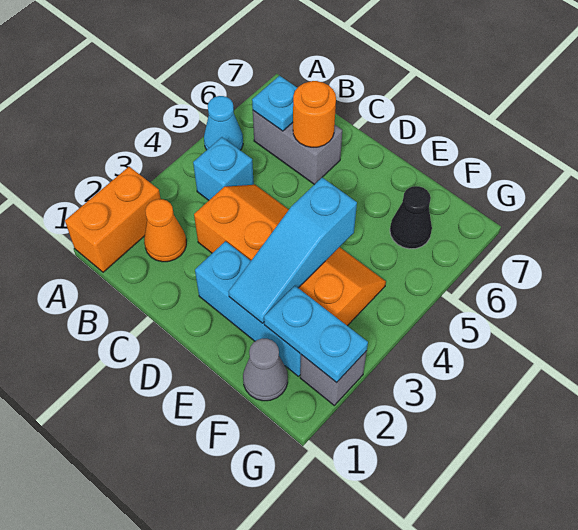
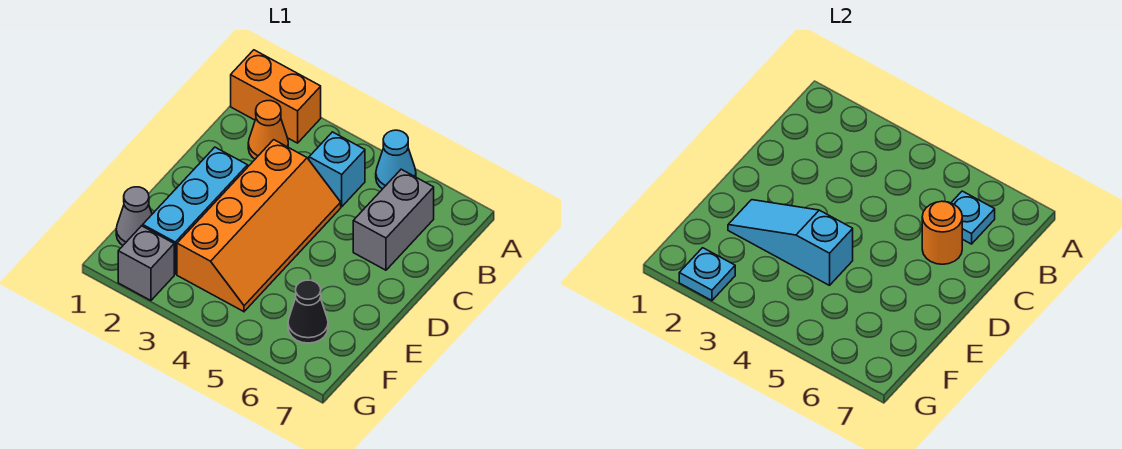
cyan 1x2 plate [264,286,368,383] -> cyan 1x1 plate [679,248,735,301]

